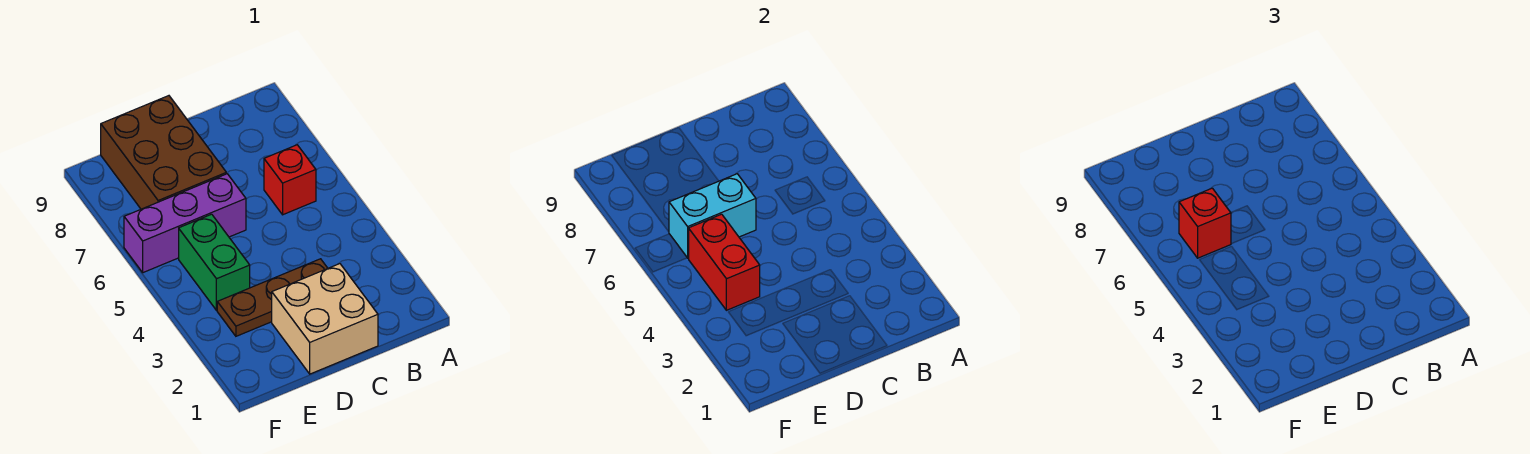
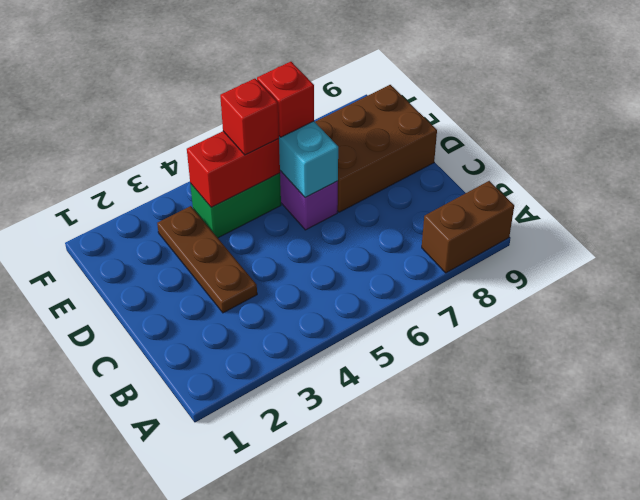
none -> brown 1x2 brick [422,181,514,273]
red 1x1 brick [264,145,316,215] -> red 1x1 brick moved to [220,79,279,155]
tan 2x2 brick [272,264,378,374] -> none

